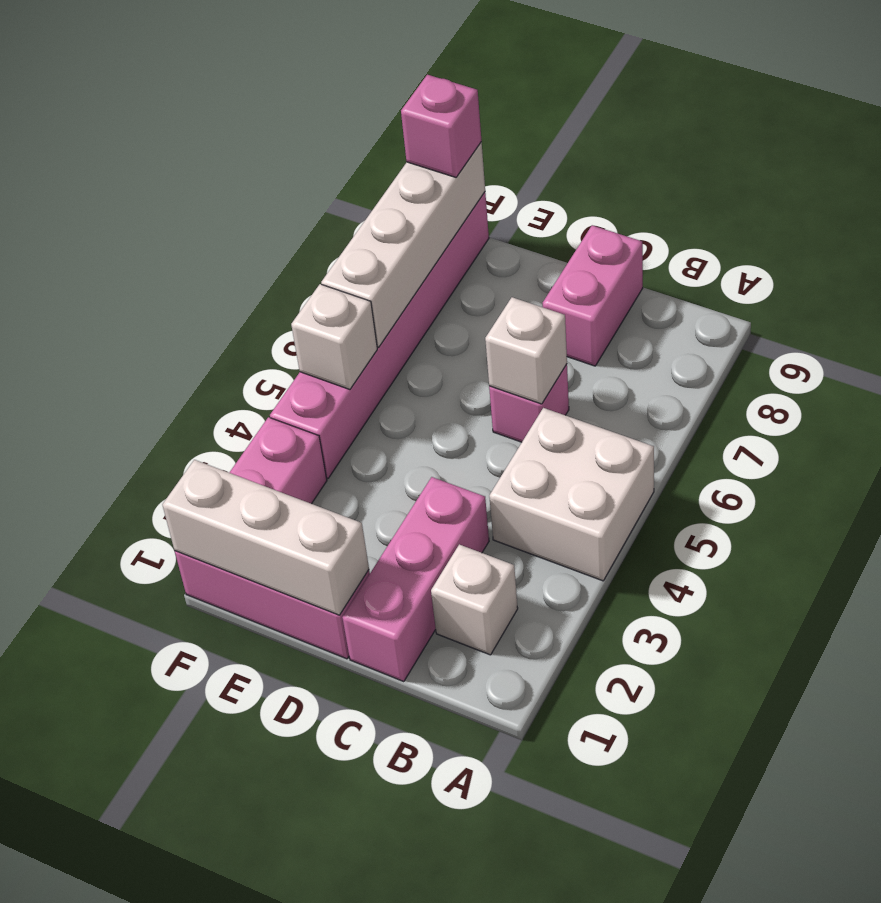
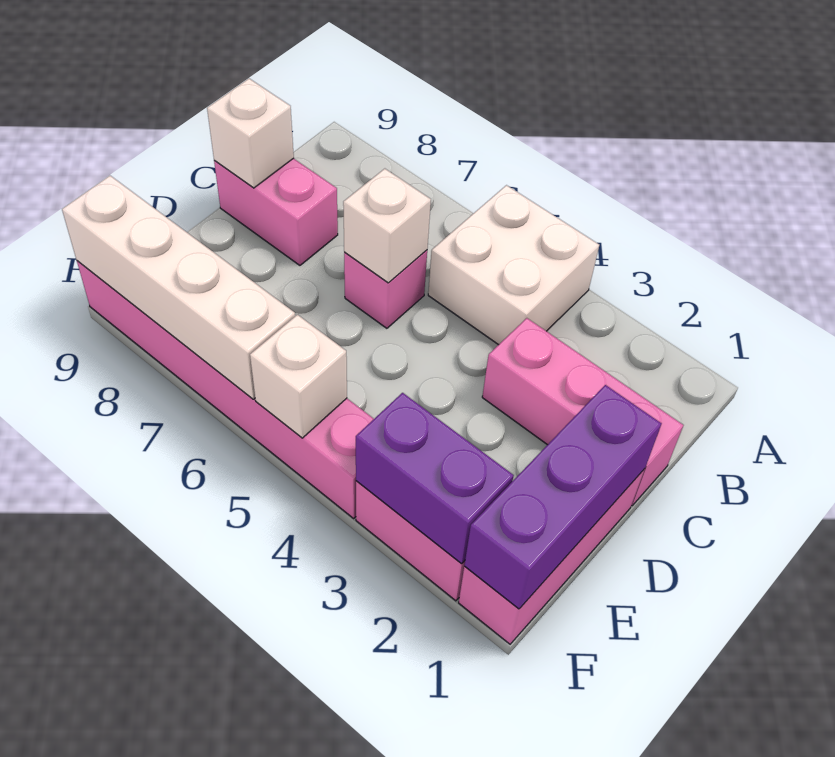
white 1x1 brick [431,544,518,655] -> white 1x1 brick moved to [207,79,294,188]
white 1x3 brick [162,460,369,615] -> purple 1x3 brick [464,385,662,609]
none -> purple 1x2 brick [356,393,514,564]
pink 1x1 brick [401,75,482,177] -> none

